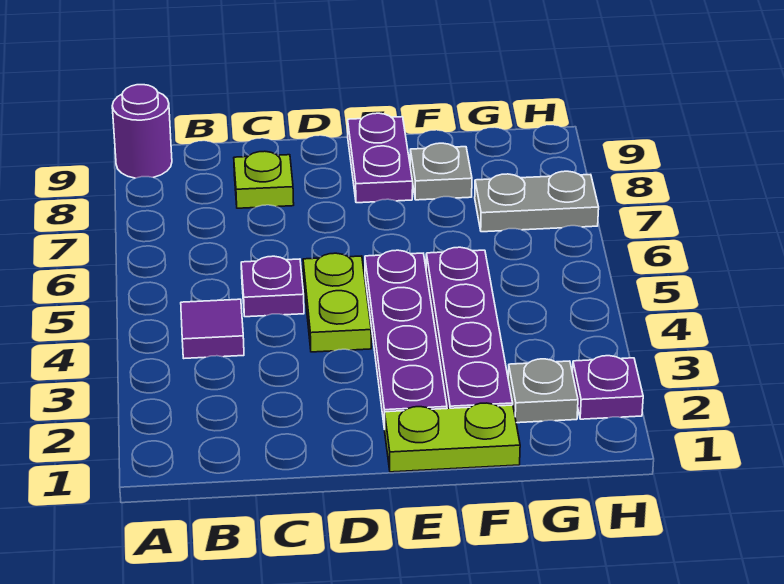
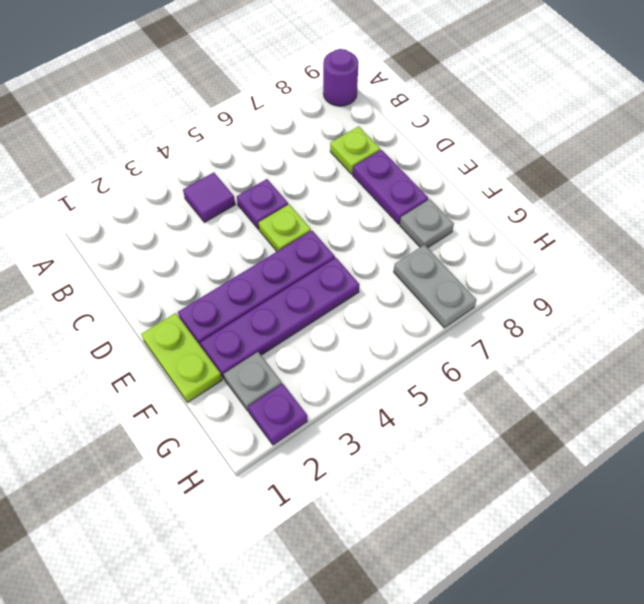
lime 1x2 plate [303,253,371,352] -> lime 1x1 plate [259,204,311,251]
purple 1x2 plate [348,113,413,203] -> purple 1x2 plate turned to [353,150,428,224]

